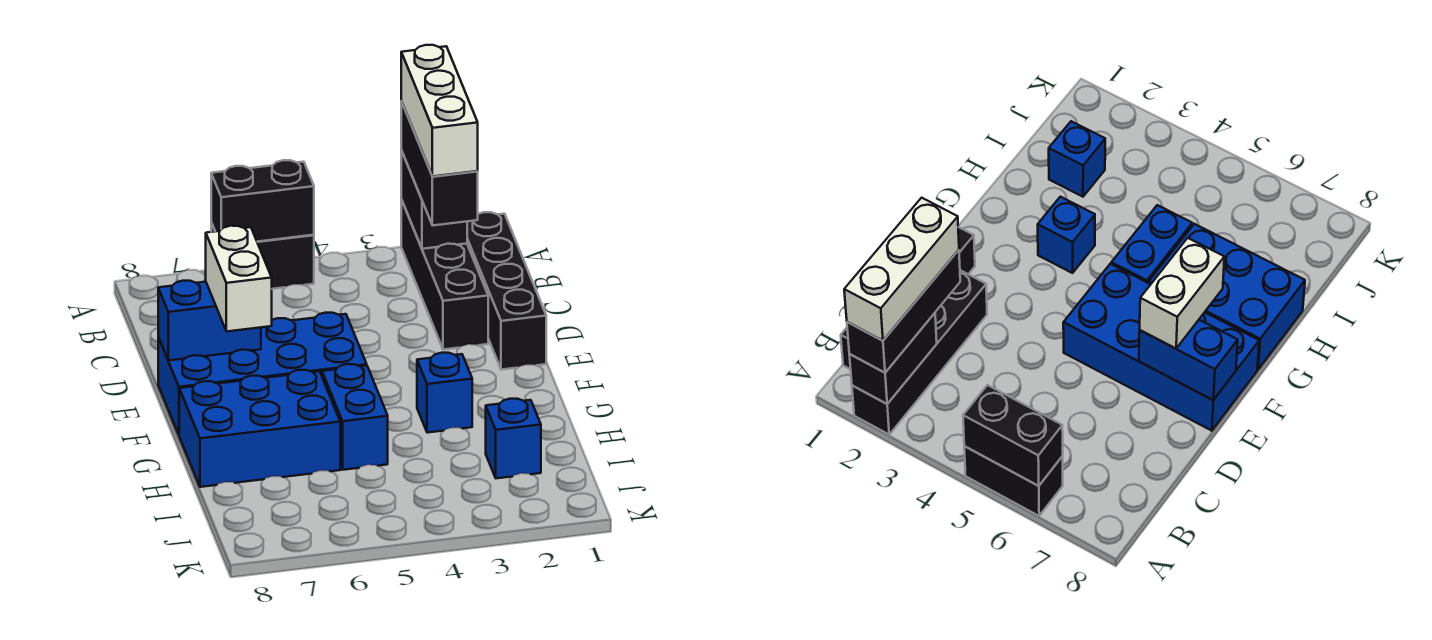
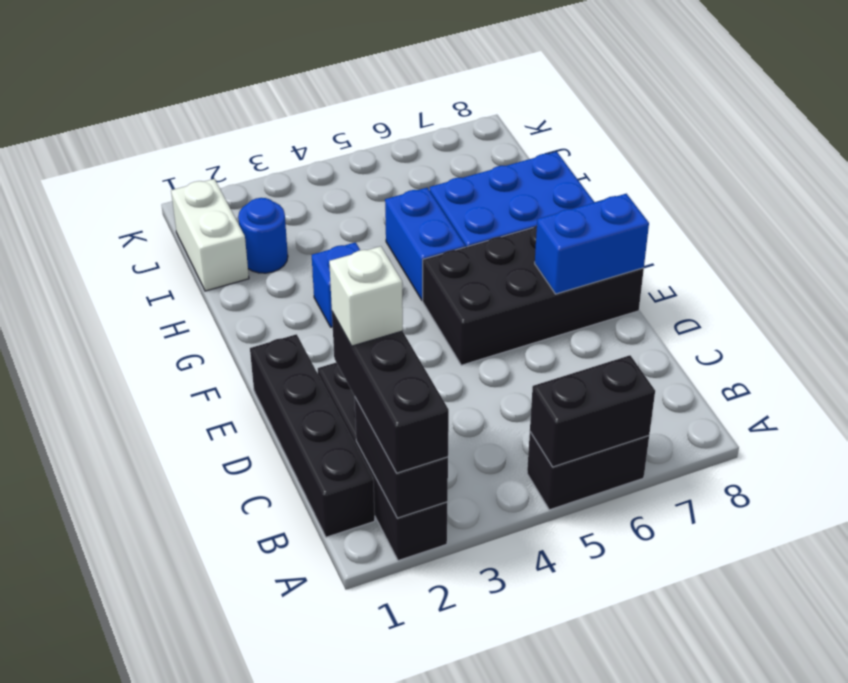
white 1x3 brick [401,45,478,176] -> white 1x1 brick [329,246,403,346]
blue 2x4 brick [158,313,367,435] -> black 2x4 brick [423,226,644,365]
white 1x2 brick [206,226,272,331] -> white 1x2 brick moved to [171,179,249,291]
blue 1x1 brick [486,399,541,478] -> blue 1x1 round brick [238,198,288,273]

